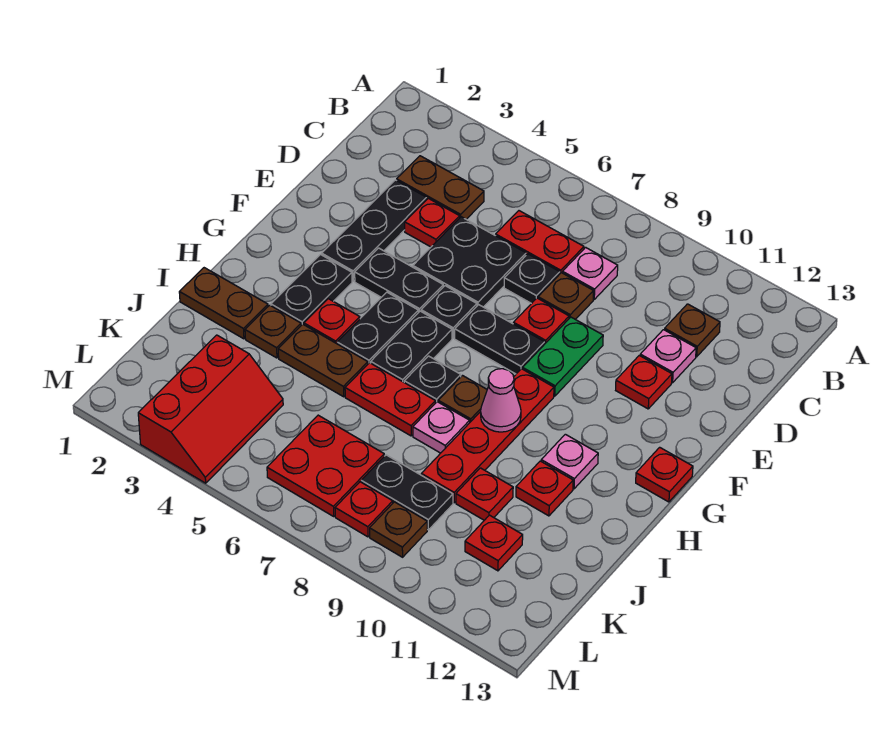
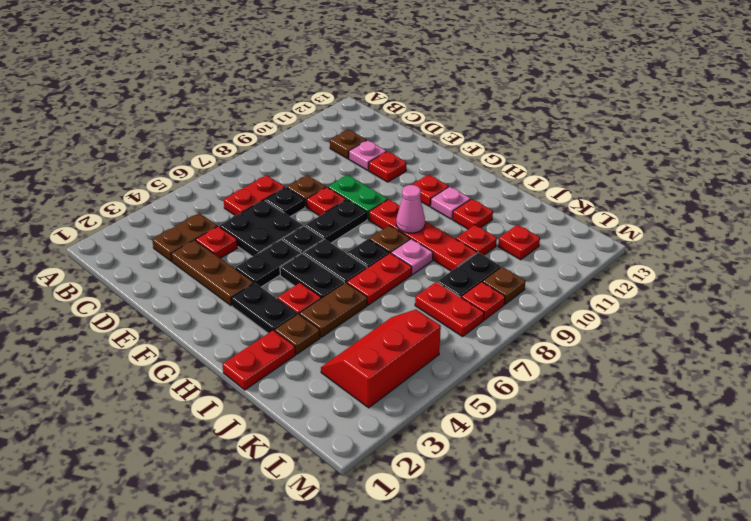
pink 1x1 plate [562,247,618,299] -> none
black 1x3 plate [322,180,427,281] -> brown 1x3 plate [171,240,254,306]
red 1x1 plate [636,447,693,502] -> red 1x1 plate moved to [412,174,449,206]
brown 1x2 plate [179,268,268,339] -> red 1x2 plate [222,330,295,390]
red 2x3 slope [138,335,283,483] -> red 2x3 slope turned to [321,310,441,408]
red 2x2 plate [267,415,384,516] -> red 1x2 plate [415,282,484,337]

